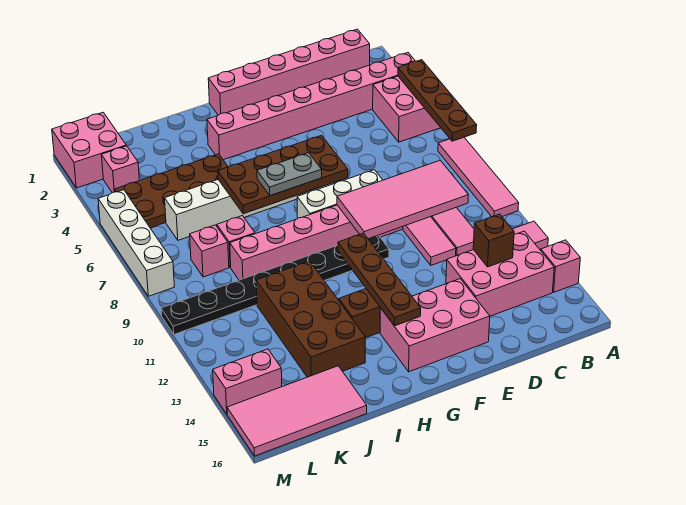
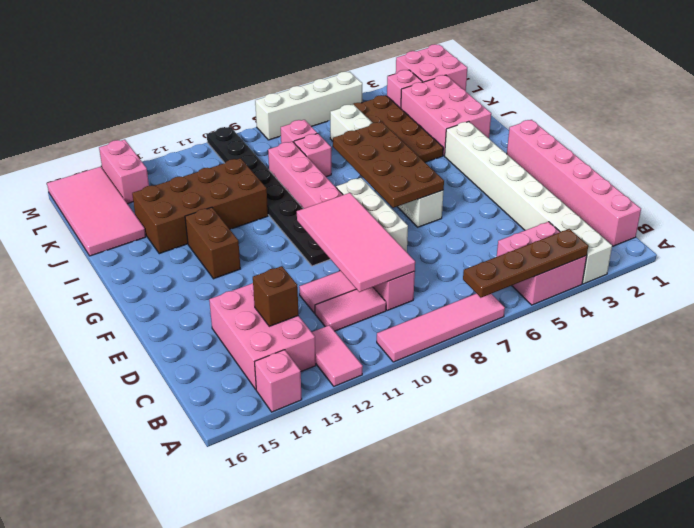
pink 1x8 brick [207,53,415,160] -> white 1x8 brick [445,122,612,284]
pink 2x3 brick [380,279,490,372] -> pink 2x3 brick moved to [401,75,491,156]
grey 1x2 plate [257,153,322,196] -> none
brown 1x4 plate [338,233,421,326] -> none

